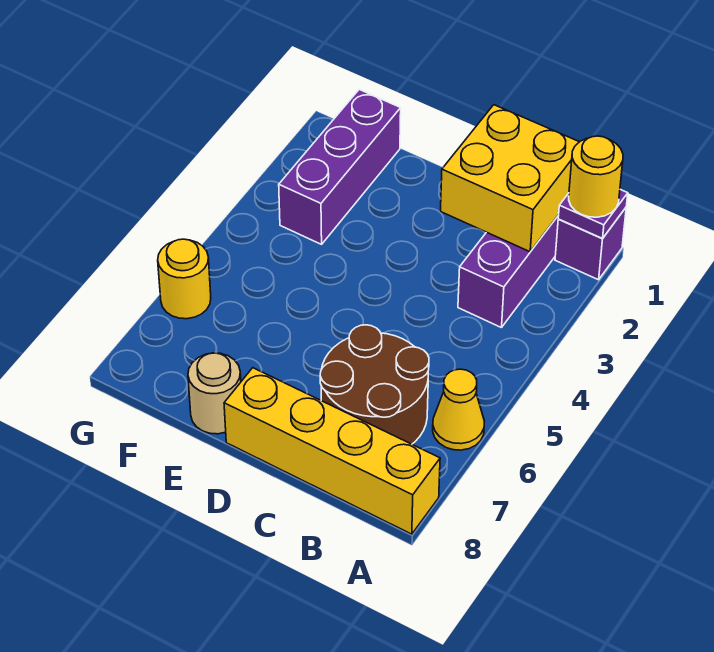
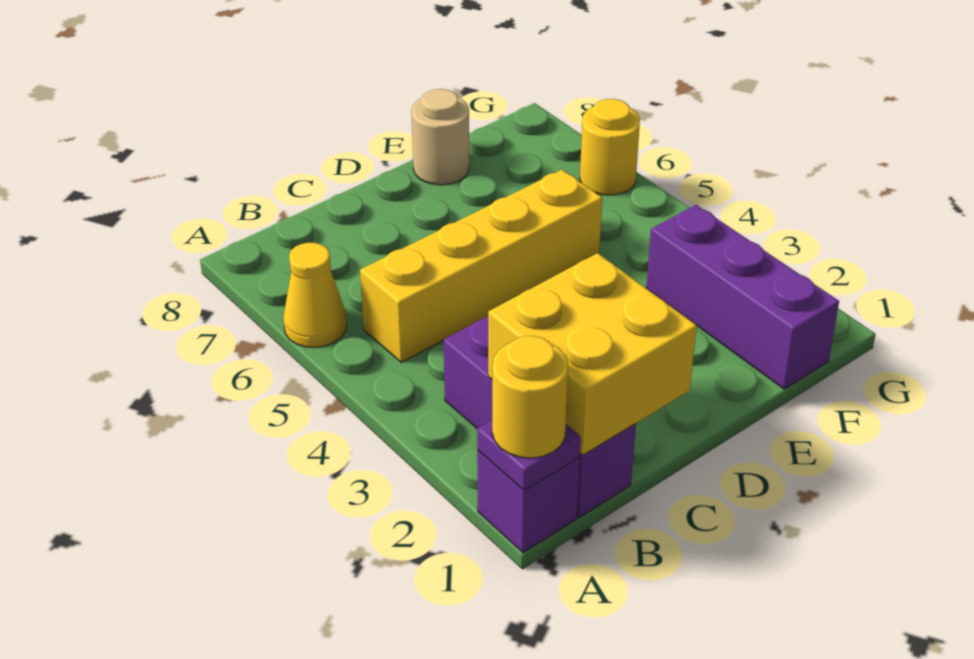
yellow 1x4 brick [224,368,440,534] -> yellow 1x4 brick moved to [360,170,602,363]
brown 2x2 round brick [320,325,429,444] -> none

